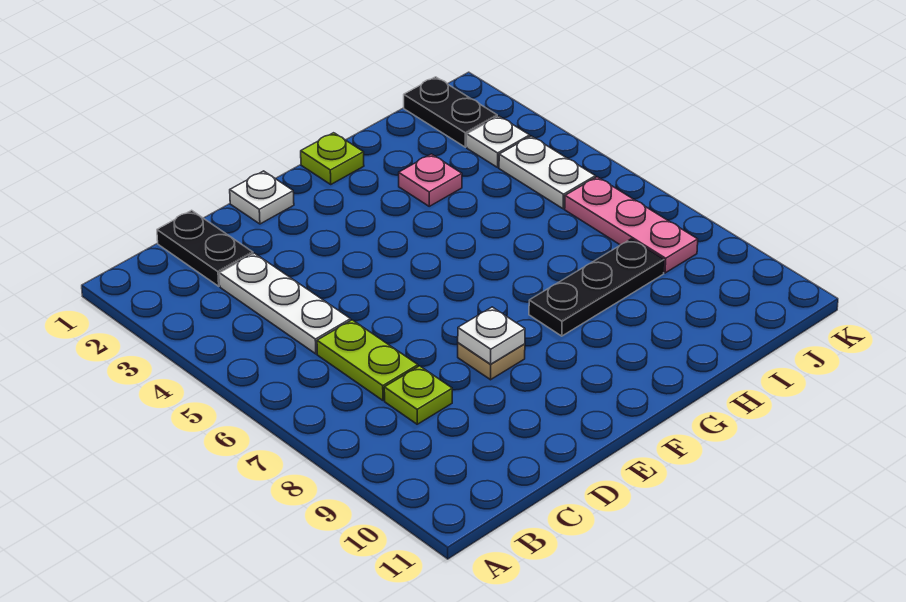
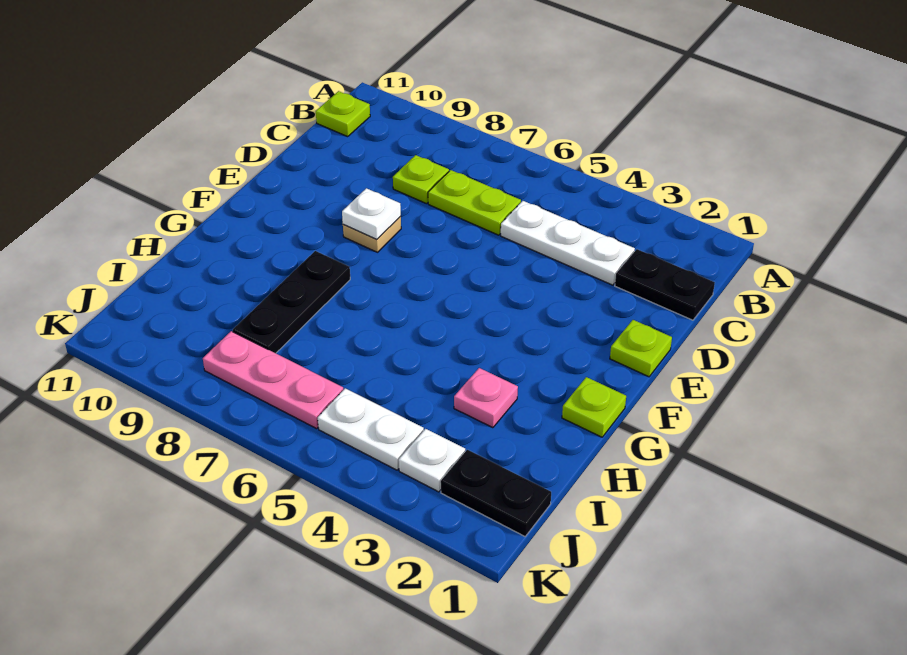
none -> lime 1x1 plate [316,91,370,137]
white 1x1 plate [230,171,294,224] -> lime 1x1 plate [610,320,672,377]

